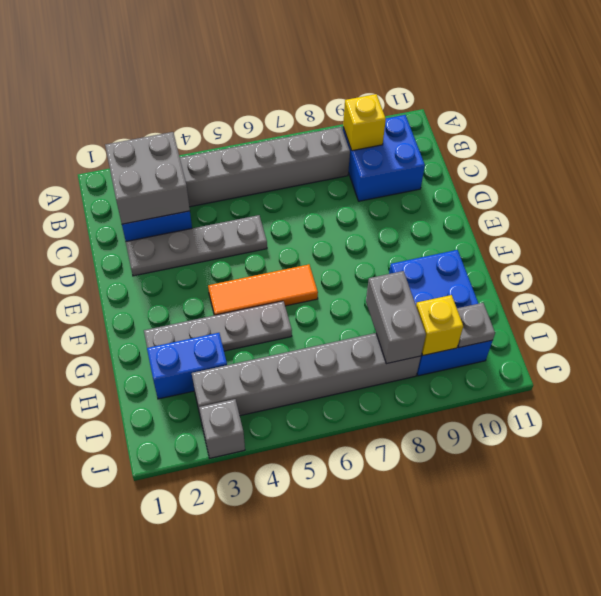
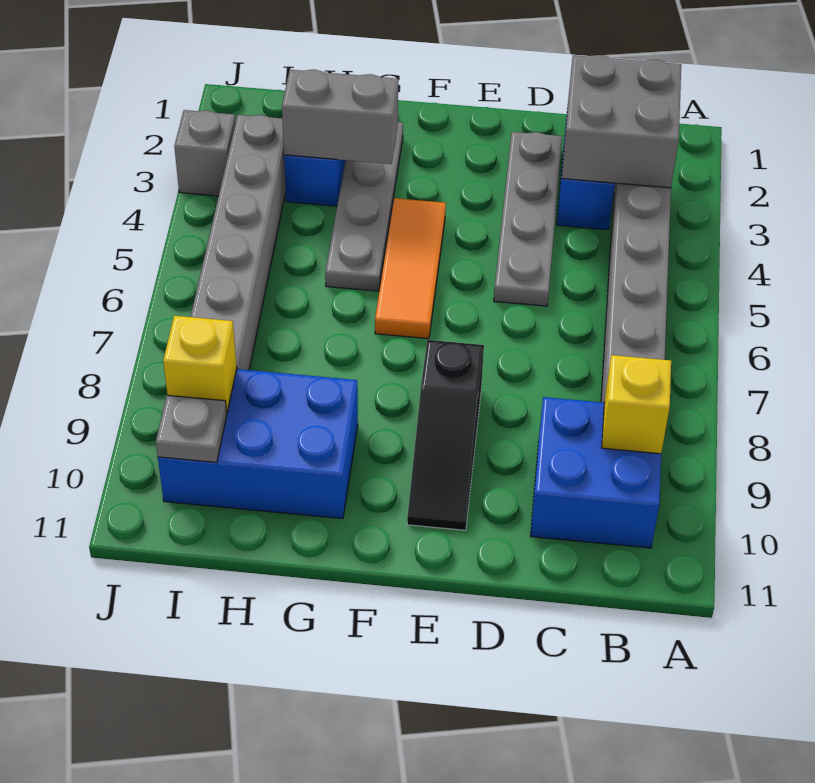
none -> black 1x3 slope [407,340,484,530]
grey 1x2 brick [366,271,426,364] -> grey 1x2 brick moved to [282,69,398,164]

